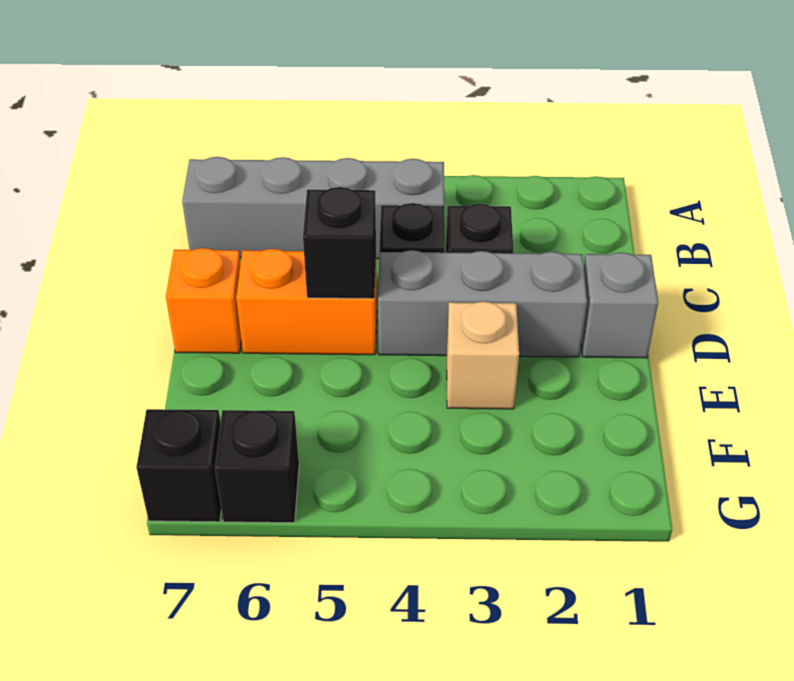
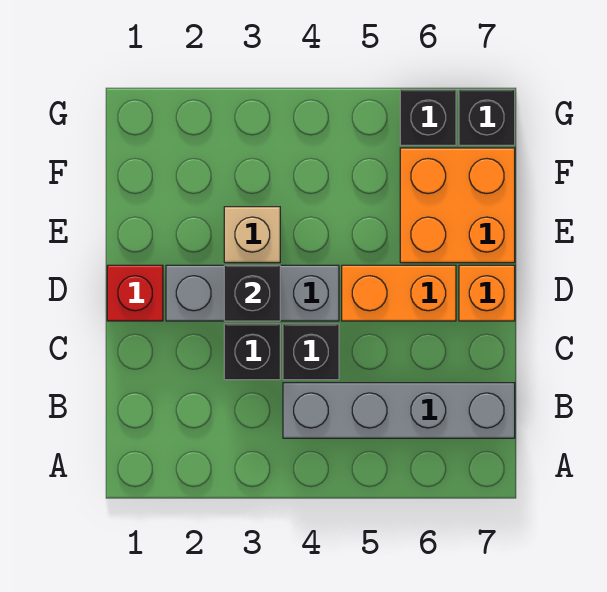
grey 1x1 brick [581,252,658,358] -> red 1x1 brick [107,265,163,321]
black 1x1 brick [303,187,376,299] -> black 1x1 brick moved to [224,265,280,321]
none -> orange 2x2 brick [400,148,515,263]

